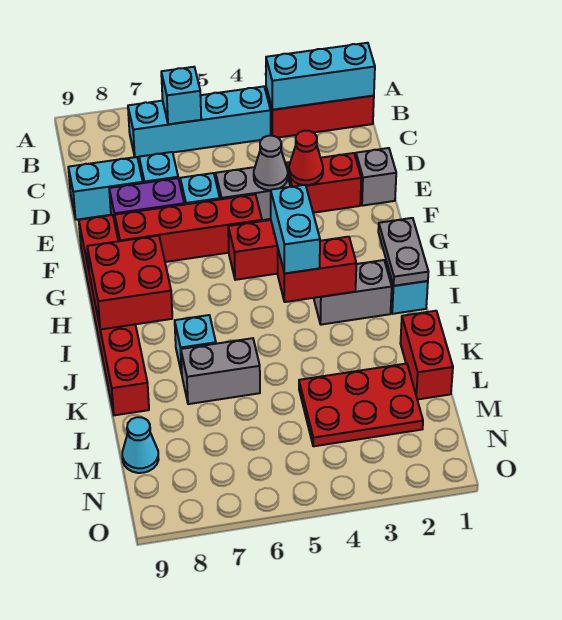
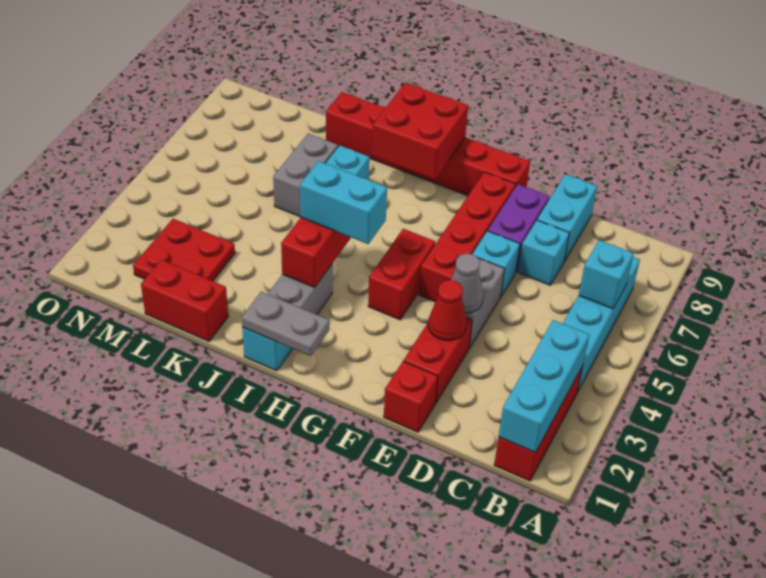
grey 1x1 brick [356,148,396,206] -> red 1x1 brick [384,361,438,432]
red 2x3 plate [299,364,423,446] -> red 2x2 plate [133,219,235,281]
cyan 1x1 cone [122,417,159,473] -> none

